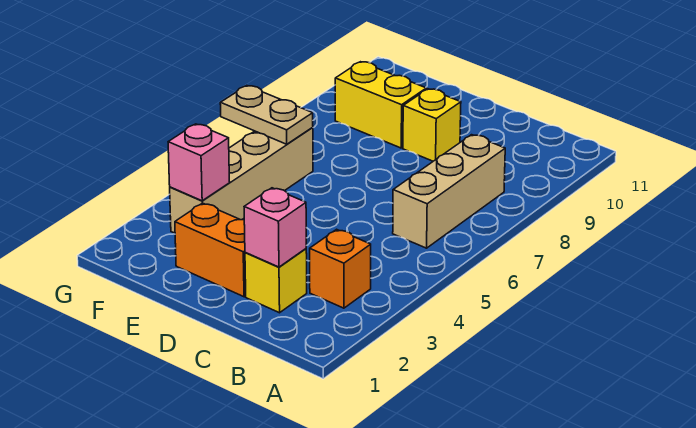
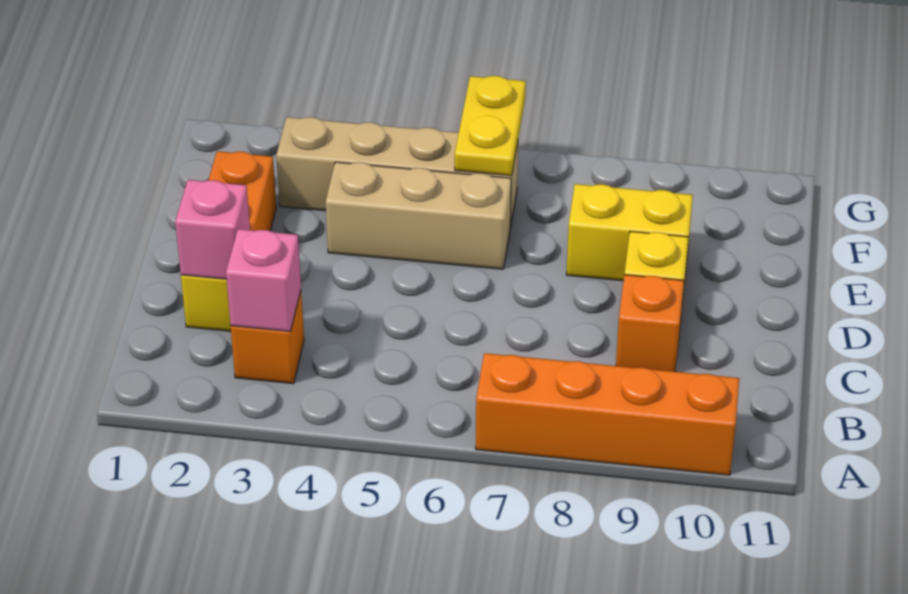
none -> orange 1x4 brick [476,353,739,475]
tan 1x3 brick [393,135,505,248] -> tan 1x3 brick moved to [326,162,511,269]
none -> orange 1x1 brick [616,275,684,372]
yellow 1x2 brick [335,62,426,148] -> yellow 1x2 brick turned to [566,184,693,281]
pink 1x1 brick [168,124,230,201] -> pink 1x1 brick moved to [226,229,301,332]
tan 1x2 plate [220,86,313,144] -> yellow 1x2 plate [455,76,526,176]

